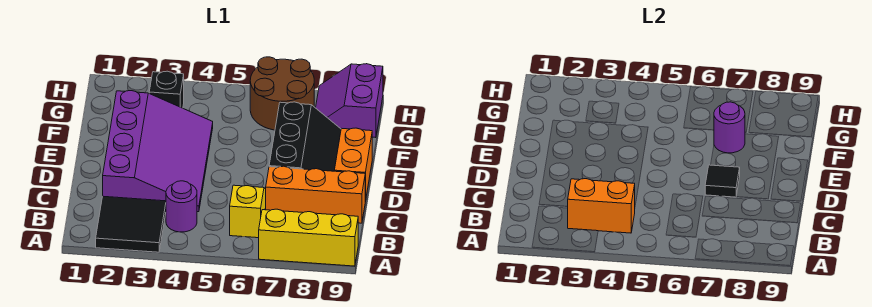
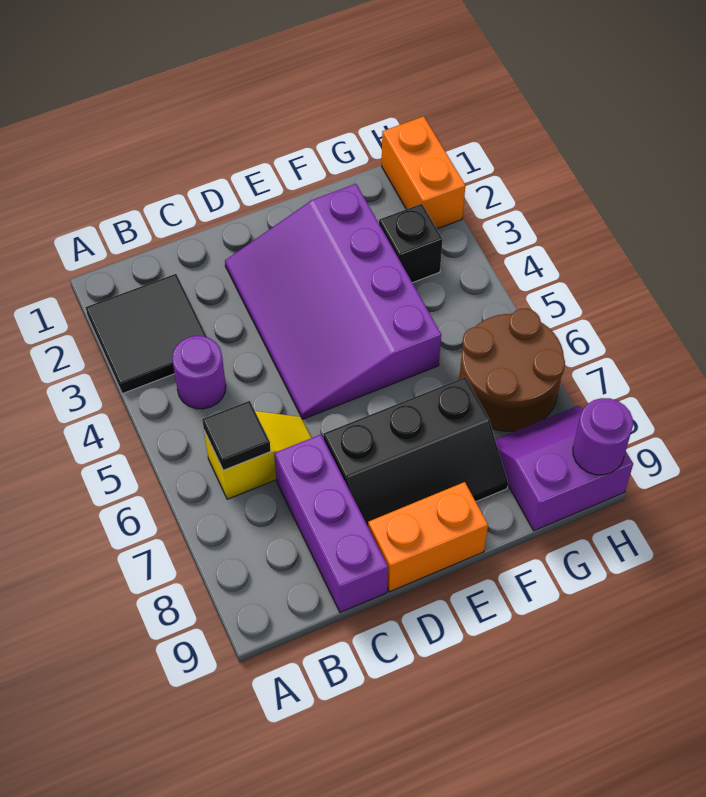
yellow 1x3 brick [259,209,358,266] -> none
orange 1x2 brick [567,179,635,233] -> orange 1x2 brick moved to [382,116,465,229]
purple 3x4 slope [103,91,213,212] -> purple 3x4 slope turned to [225,184,441,419]
orange 1x3 brick [266,166,365,223] -> purple 1x3 brick [274,435,388,613]
black 1x1 tile [705,165,740,197] -> black 1x1 tile moved to [202,401,271,470]
purple 1x1 round brick [714,102,745,153] -> purple 1x1 round brick moved to [573,398,633,475]

